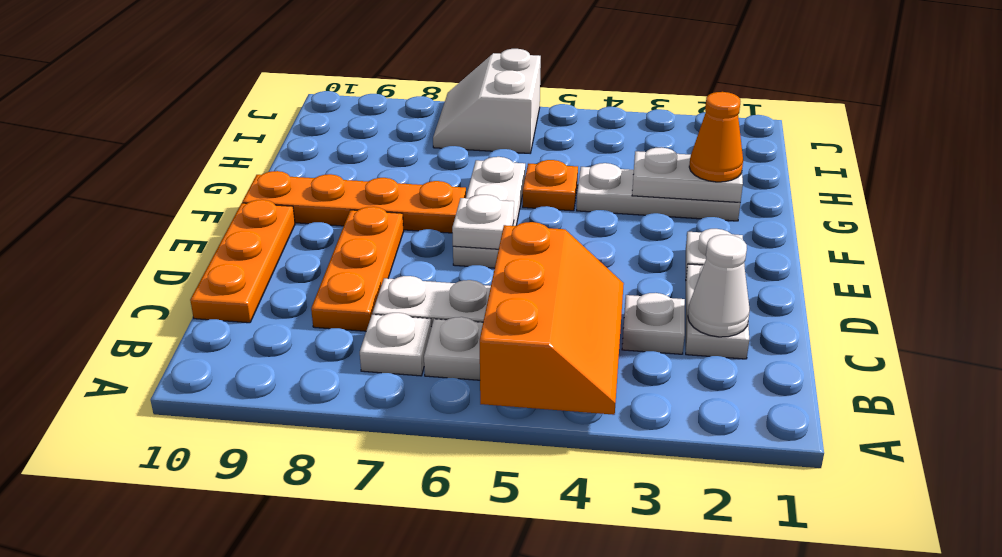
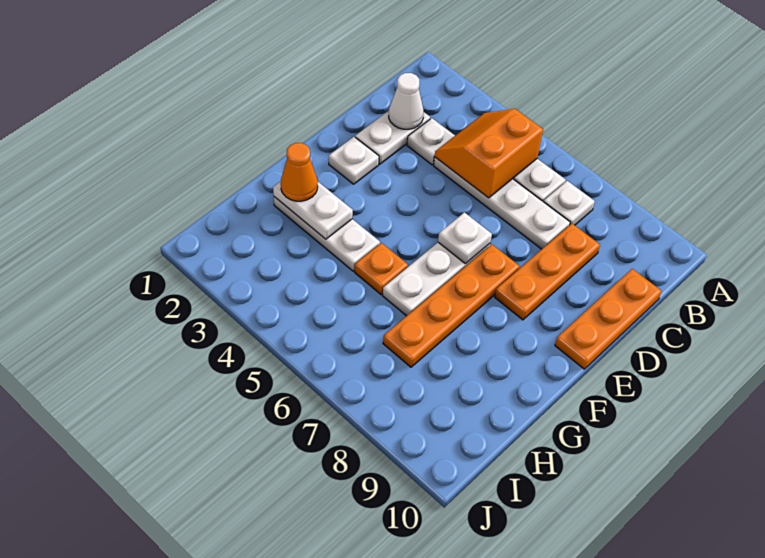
orange 2x3 slope [480,222,624,415] -> orange 2x2 slope [435,109,543,198]
orange 1x4 plate [242,171,466,233] -> orange 1x4 plate turned to [383,244,520,367]
white 2x2 slope [433,49,541,153] -> none

